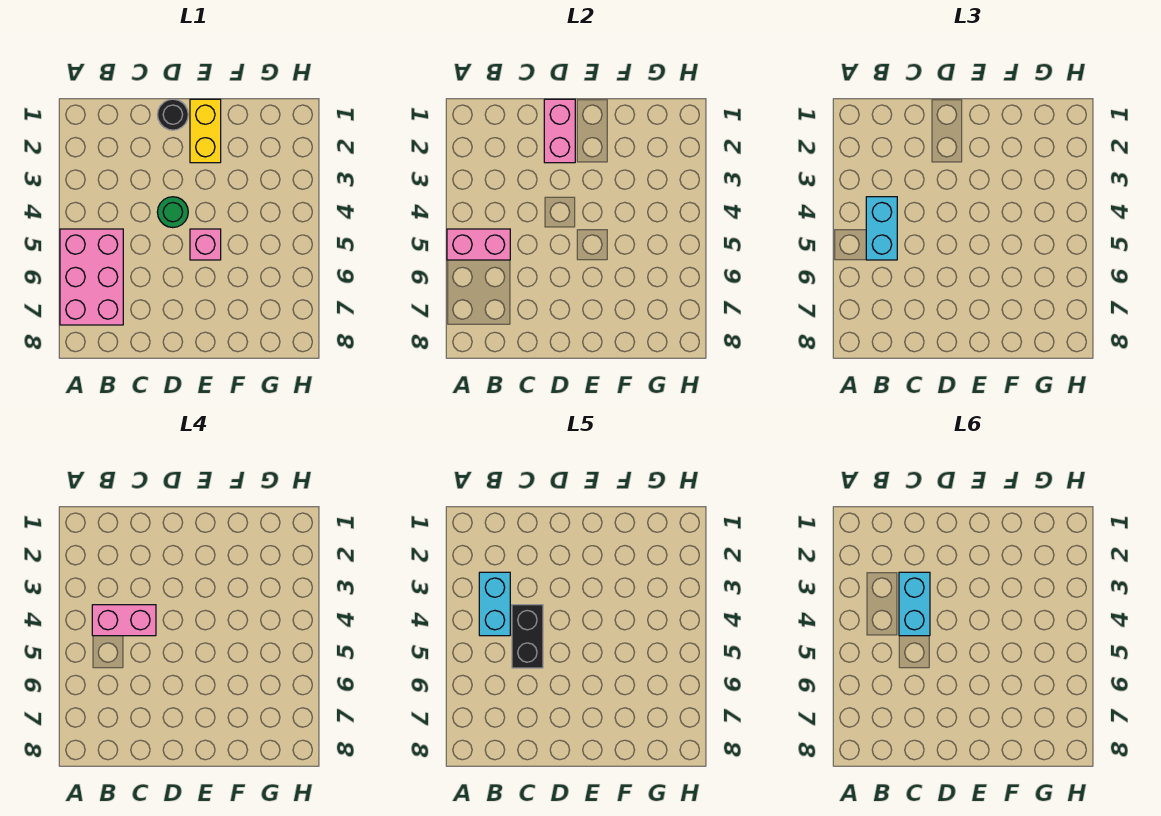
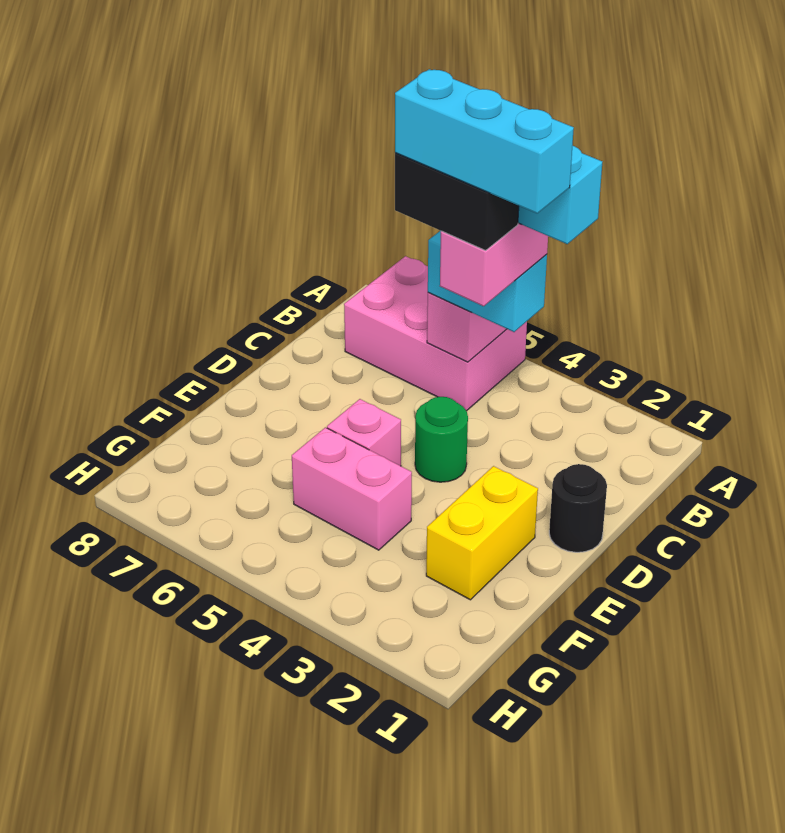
cyan 1x2 brick [899,572,930,636] -> cyan 1x3 brick [395,69,574,213]
pink 1x2 brick [544,99,575,163] -> pink 1x2 brick moved to [292,427,412,550]
yellow 1x2 brick [190,99,221,163] -> yellow 1x2 brick turned to [426,466,538,600]

